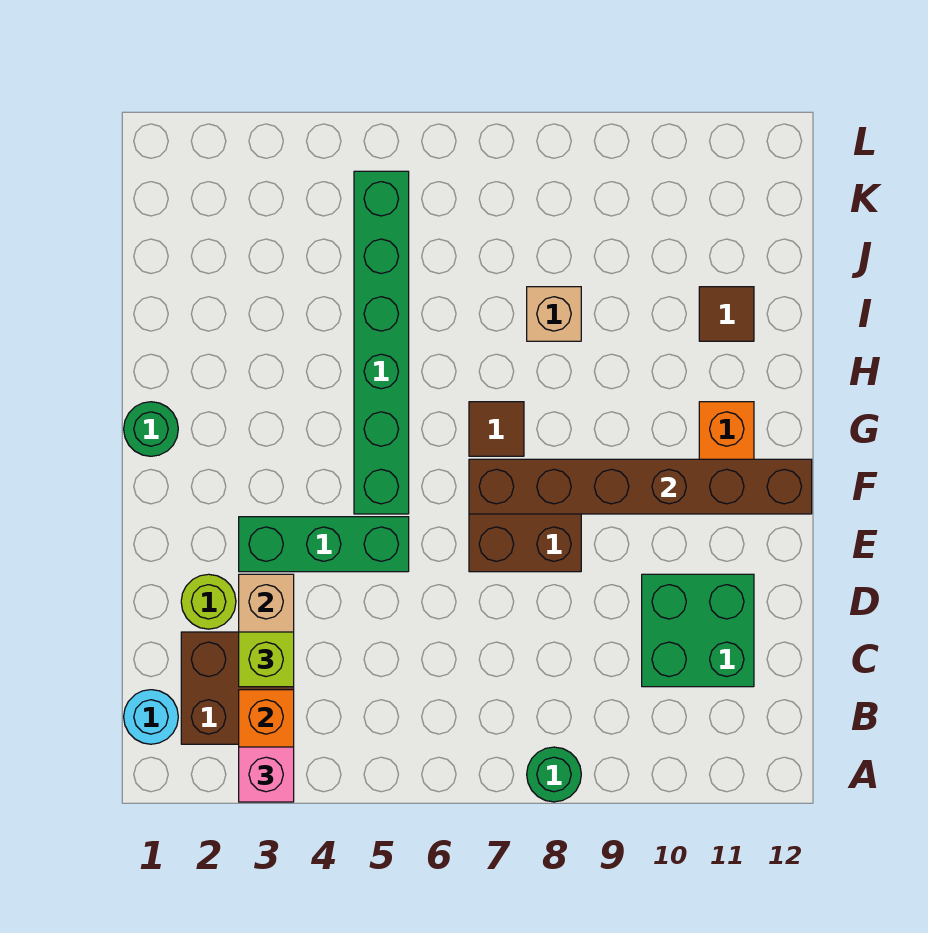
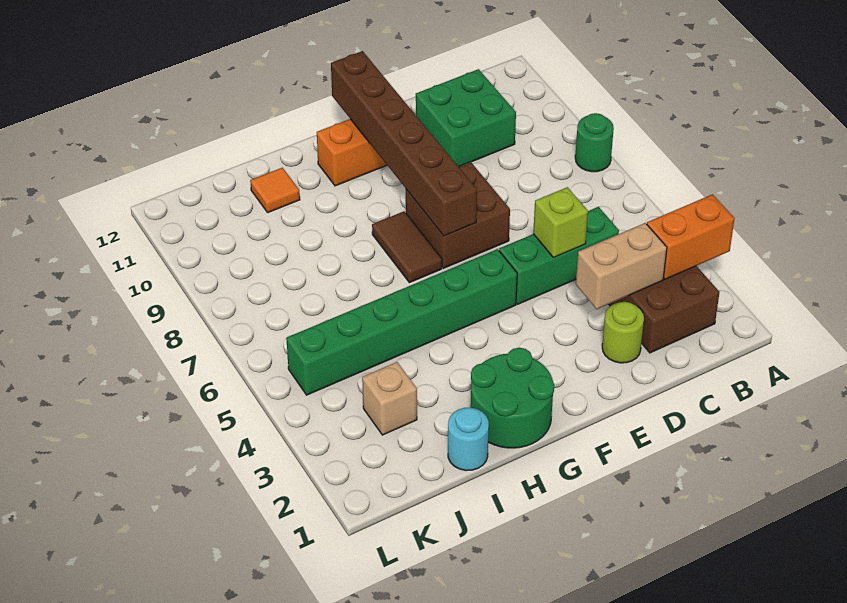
pink 1x1 brick [239,747,294,802] -> none
cyan 1x1 round brick [124,690,178,744] -> cyan 1x1 round brick moved to [448,408,489,471]
lime 1x1 brick [239,632,294,687] -> lime 1x1 brick moved to [533,187,588,258]
green 1x3 brick [239,517,409,572] -> green 1x3 brick turned to [499,207,619,304]
green 1x1 round brick [124,402,178,456] -> green 2x2 round brick [471,348,554,448]
brown 1x1 tile [469,402,524,456] -> brown 1x2 tile [372,211,442,283]
tan 1x1 brick [527,287,581,341] -> tan 1x1 brick moved to [362,362,417,435]
brown 1x1 tile [699,287,754,341] -> orange 1x1 tile [250,168,300,213]

